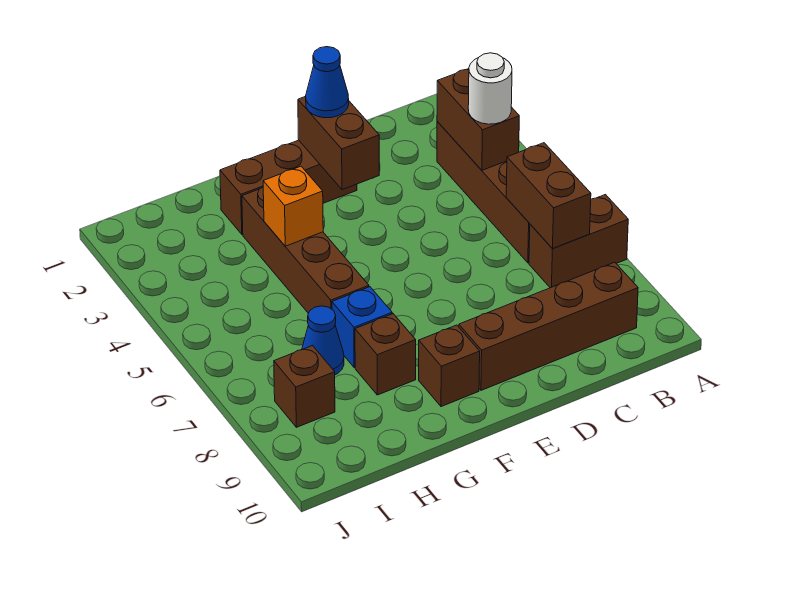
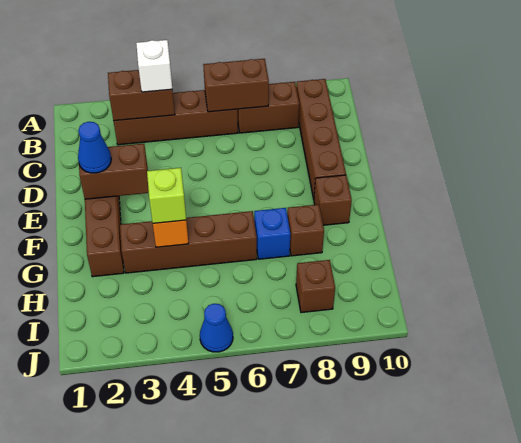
brown 1x2 brick [529,195,628,288] -> brown 1x2 brick turned to [237,82,299,133]
white 1x1 round brick [468,53,512,124] -> white 1x1 brick [136,40,172,92]
none -> lime 1x1 brick [147,168,186,223]
blue 1x1 cone [302,306,344,375] -> blue 1x1 cone moved to [200,304,233,352]

